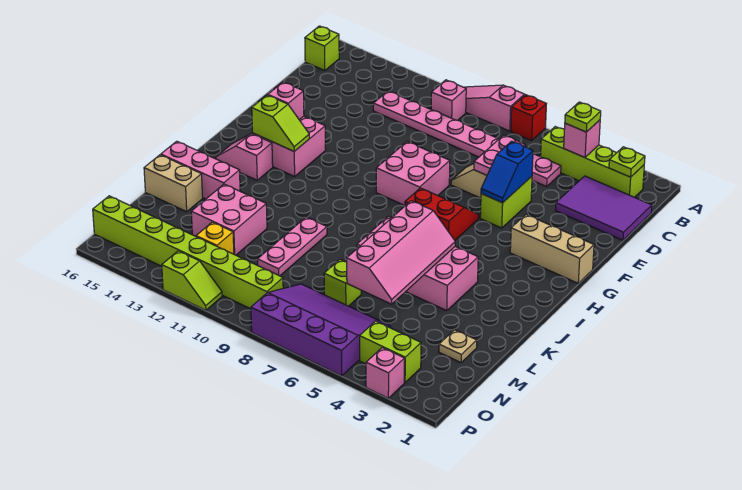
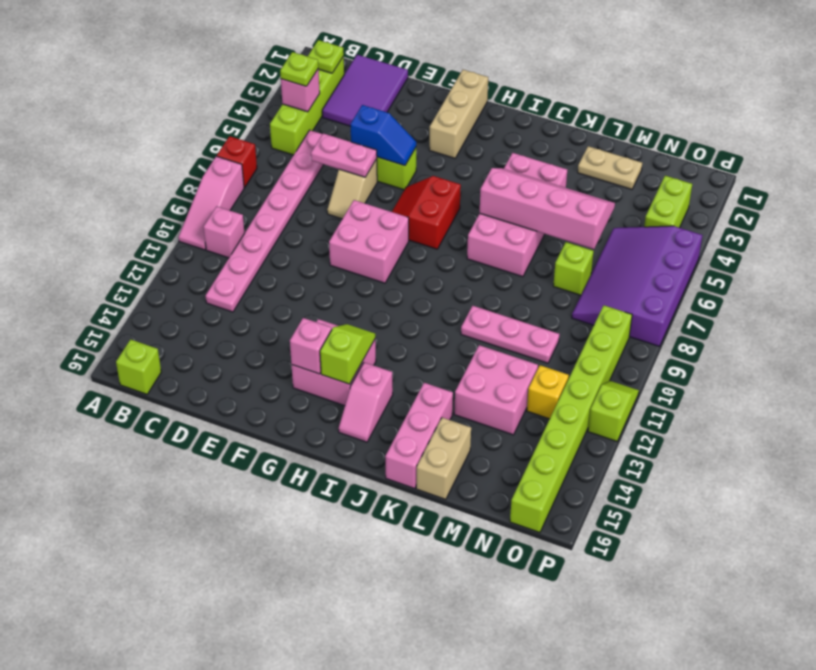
tan 1x1 plate [439,330,477,362] -> tan 1x2 plate [578,146,642,189]
pink 1x1 brick [366,348,405,398] -> none

